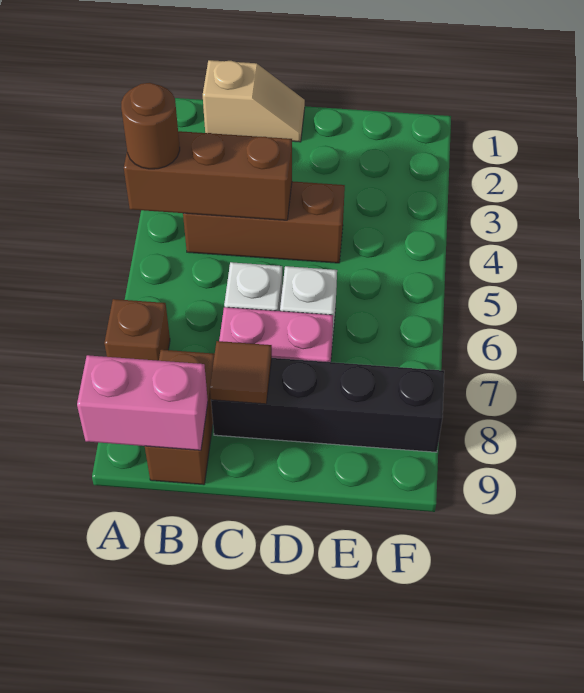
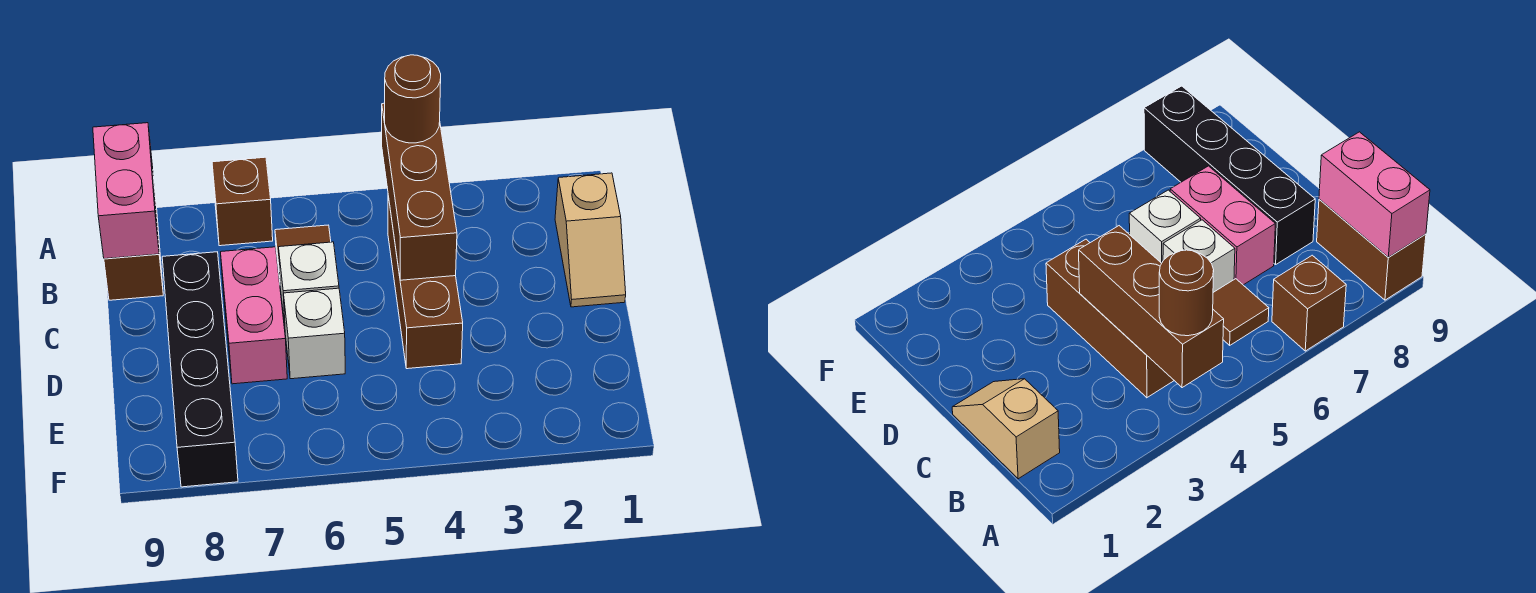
brown 1x2 brick [145,350,215,485] -> brown 1x2 brick turned to [104,177,163,300]
brown 1x1 tile [210,341,272,404] -> brown 1x1 tile moved to [275,225,331,280]

